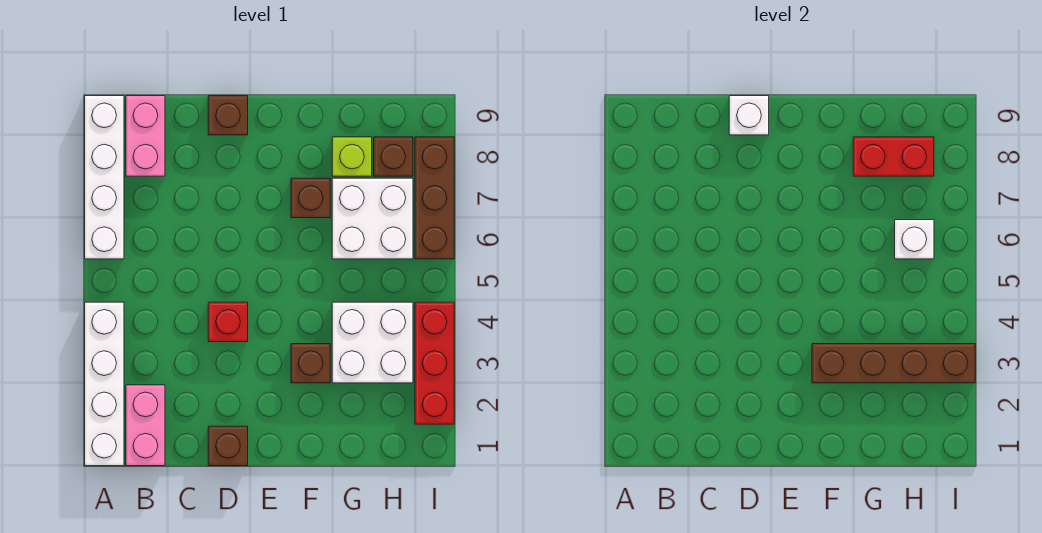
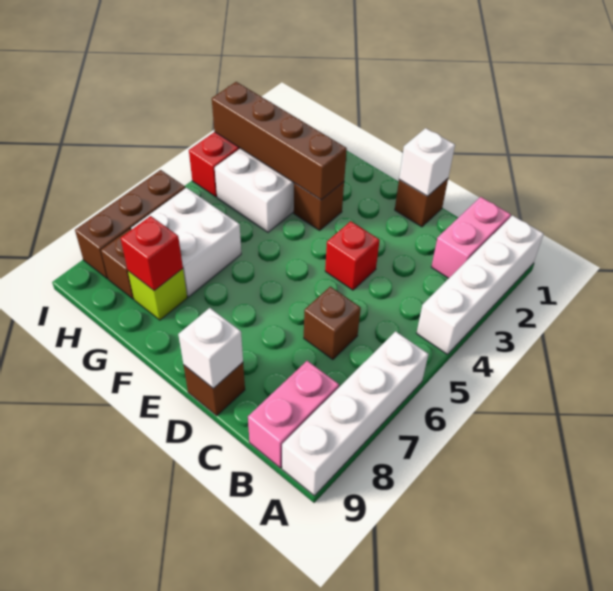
brown 1x1 brick [291,178,330,218] -> brown 1x1 brick moved to [304,286,361,360]
red 1x2 brick [853,137,934,176] -> red 1x1 brick [121,216,183,291]
white 1x1 brick [895,220,934,259] -> white 1x1 brick moved to [399,128,455,196]

